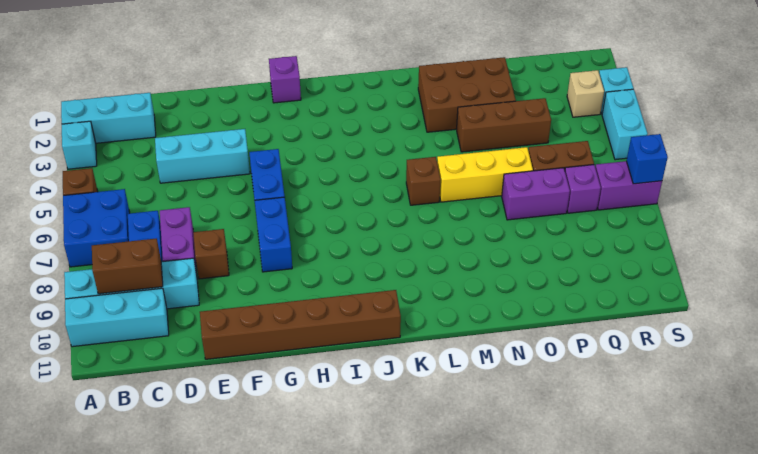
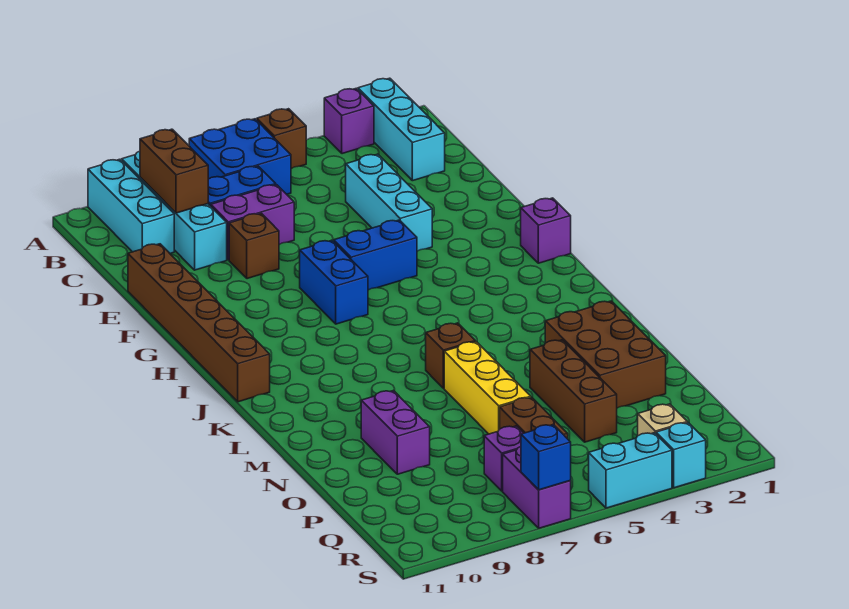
cyan 1x1 brick [62,121,97,169] -> purple 1x1 brick [324,88,374,154]
blue 1x2 brick [255,197,292,272] -> blue 1x2 brick turned to [300,240,368,324]
purple 1x2 brick [502,168,570,220] -> purple 1x2 brick moved to [361,390,430,474]

